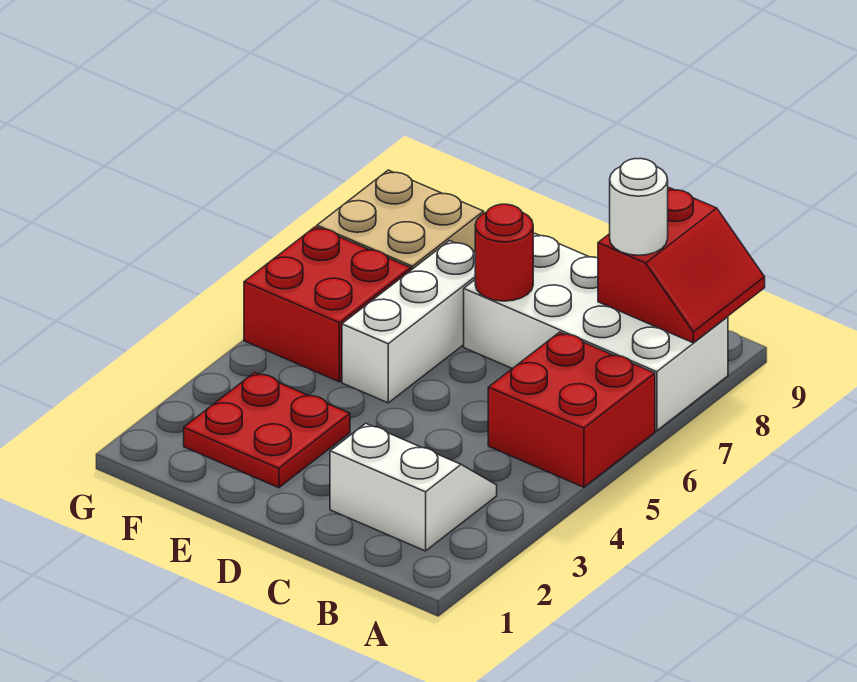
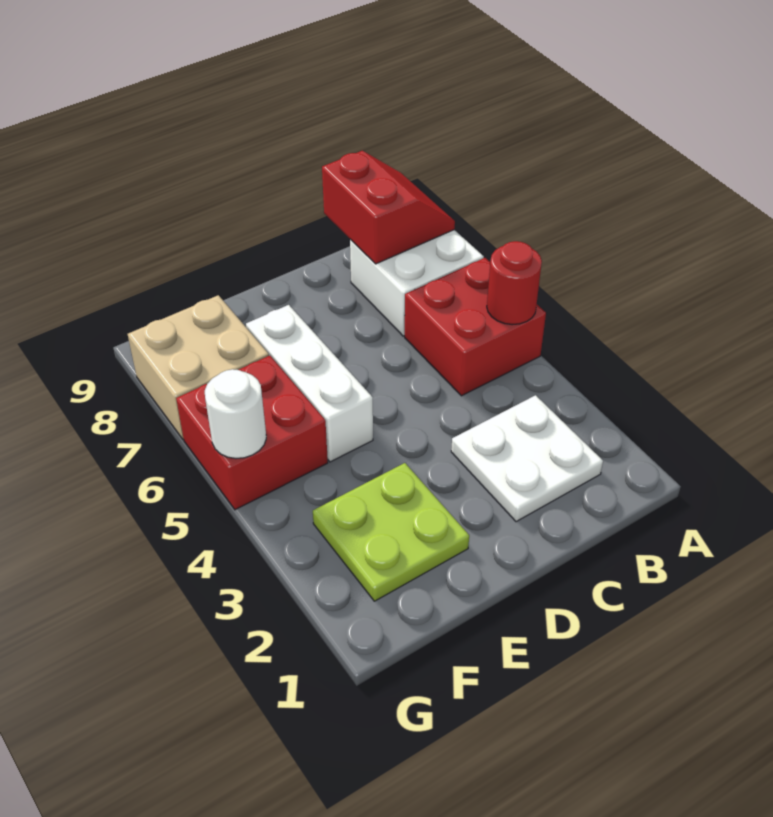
white 2x4 brick [464,234,728,431] -> white 2x2 brick [350,230,484,336]
white 2x2 slope [330,423,497,551] -> white 2x2 plate [451,395,603,522]
white 1x1 round brick [610,158,668,255] -> white 1x1 round brick moved to [205,369,266,458]
red 1x1 round brick [475,204,533,301] -> red 1x1 round brick moved to [487,241,542,325]
red 2x2 plate [184,372,350,488] -> lime 2x2 plate [313,463,469,601]

